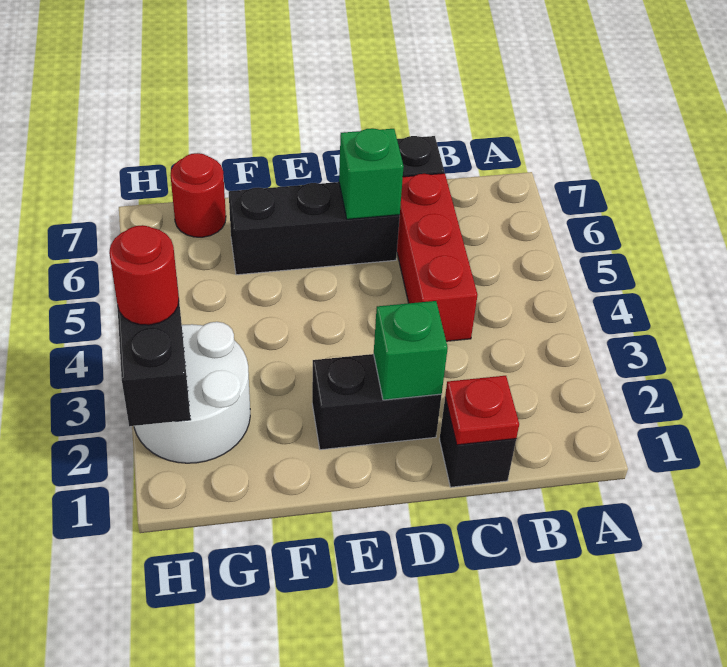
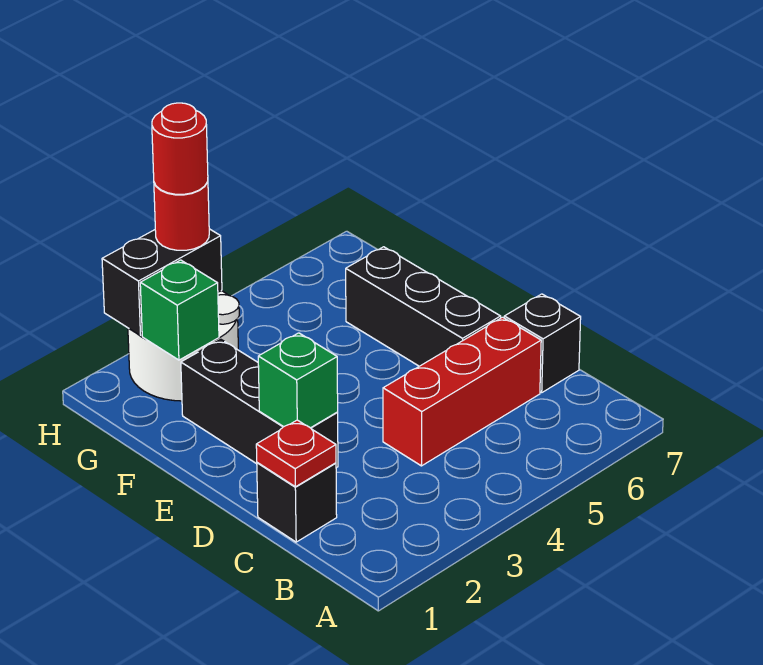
black 1x2 brick [312,354,442,450] -> black 1x3 brick [181,339,338,468]
green 1x1 brick [339,128,404,219] -> green 1x1 brick moved to [140,260,219,360]
red 1x1 round brick [170,153,226,237] -> red 1x1 round brick moved to [152,103,208,194]

